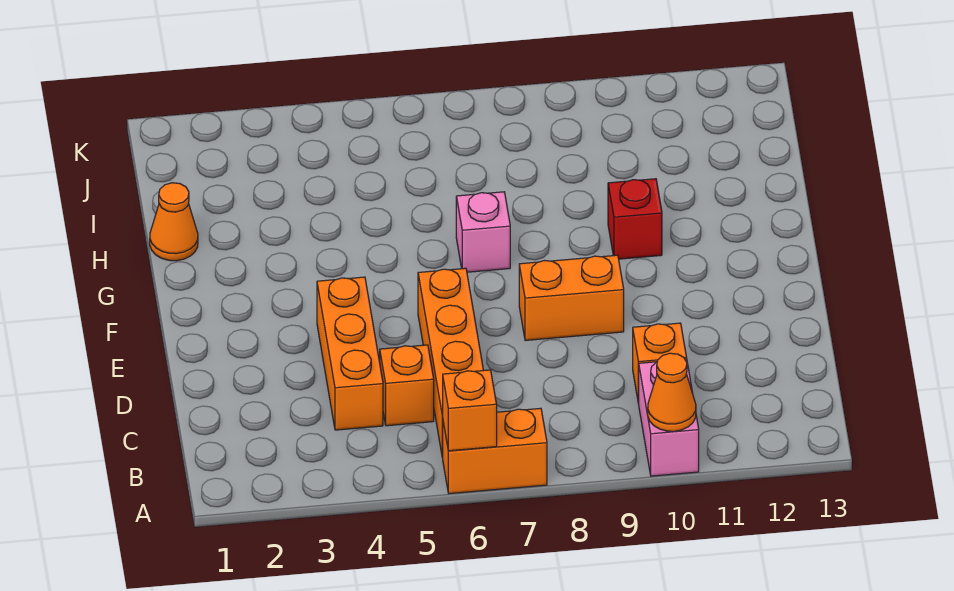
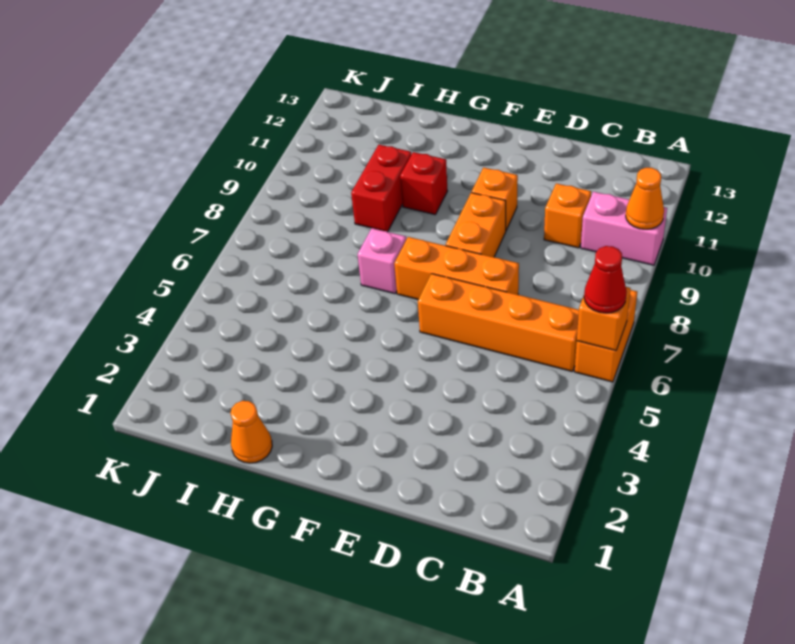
none -> red 1x1 cone [584,246,627,313]
orange 1x3 brick [317,277,383,430] -> orange 1x3 brick moved to [394,237,519,299]
orange 1x1 brick [380,345,434,426] -> orange 1x1 brick moved to [472,168,518,230]
none -> red 1x2 brick [351,145,411,232]

